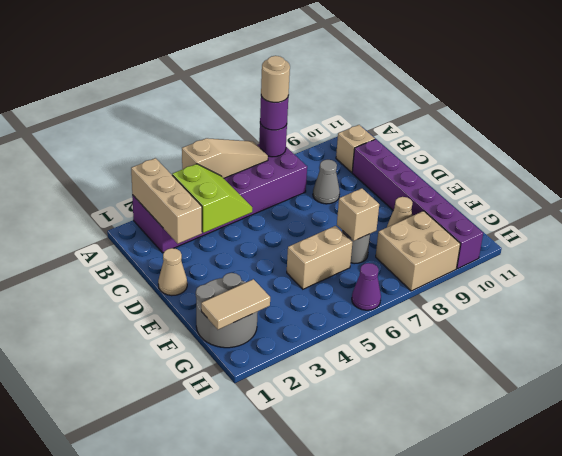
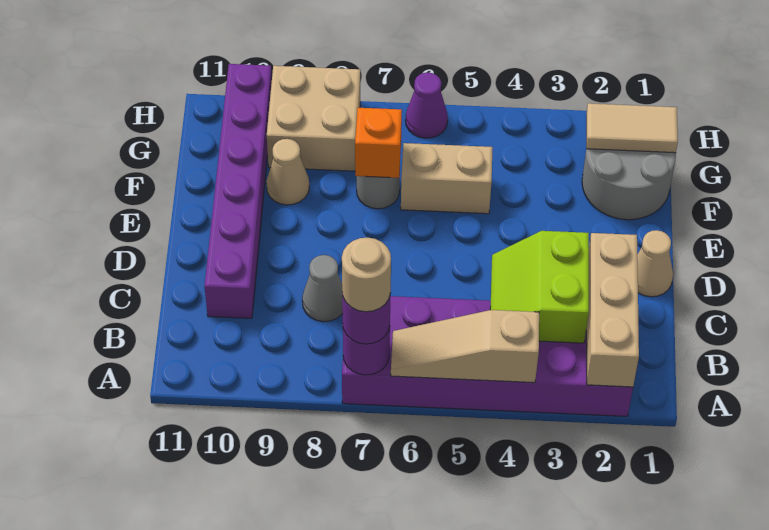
tan 1x1 brick [336,125,375,172] -> none
tan 1x1 brick [337,188,379,241] -> orange 1x1 brick [355,108,402,178]

